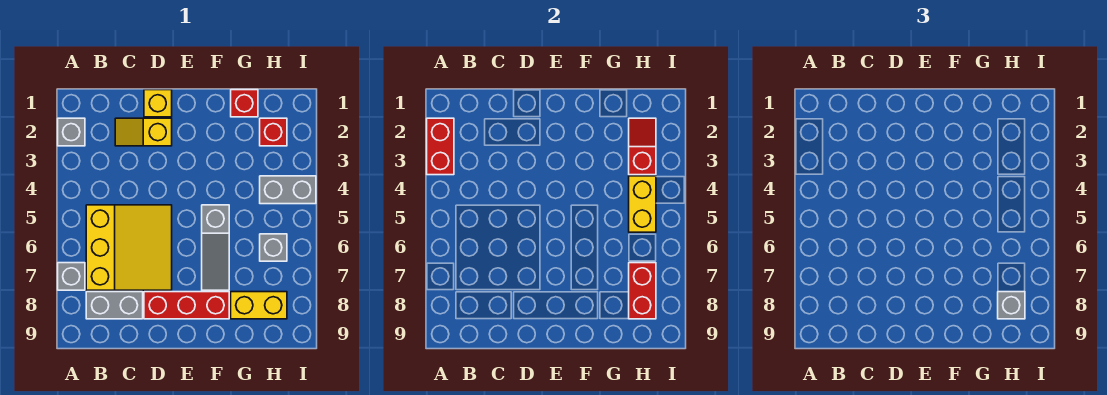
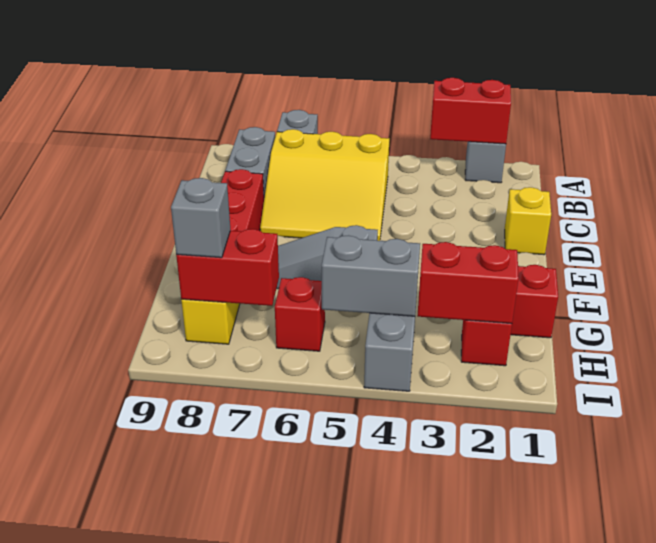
yellow 1x2 slope [115,118,172,146] -> none
red 1x2 slope [629,118,656,175] -> red 1x2 brick [417,242,519,324]
yellow 1x2 brick [629,176,656,232] -> grey 1x2 brick [322,235,420,316]
grey 1x1 brick [260,234,287,261] -> red 1x1 brick [275,277,325,351]

